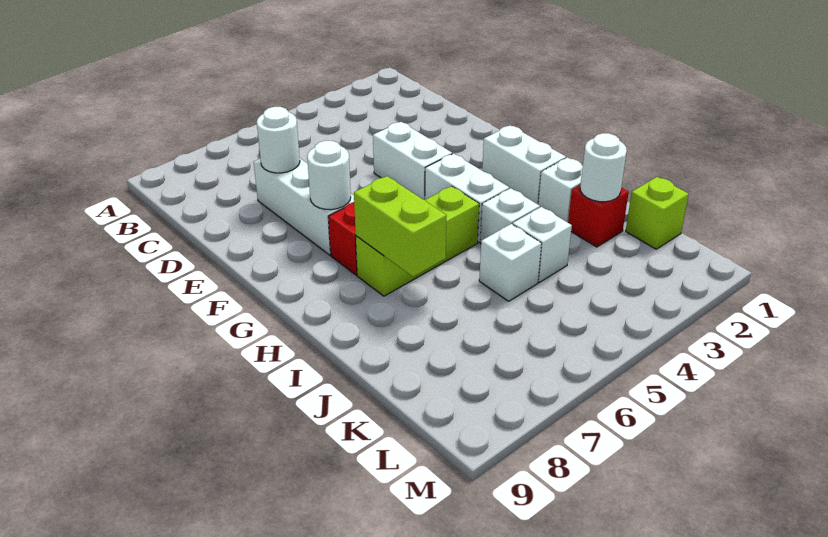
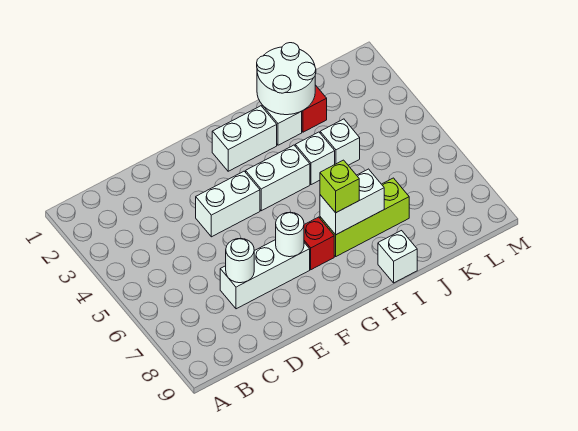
lime 1x3 brick [356,186,479,296] -> lime 1x3 brick turned to [320,178,409,256]
lime 1x2 brick [354,176,447,277] -> white 1x2 brick [320,169,384,235]
white 1x1 round brick [580,133,627,202] -> white 2x2 round brick [257,43,316,115]
white 1x1 brick [479,224,542,301] -> white 1x1 brick moved to [378,231,417,283]
lime 1x1 brick [626,177,689,249] -> lime 1x1 brick moved to [320,160,359,213]

